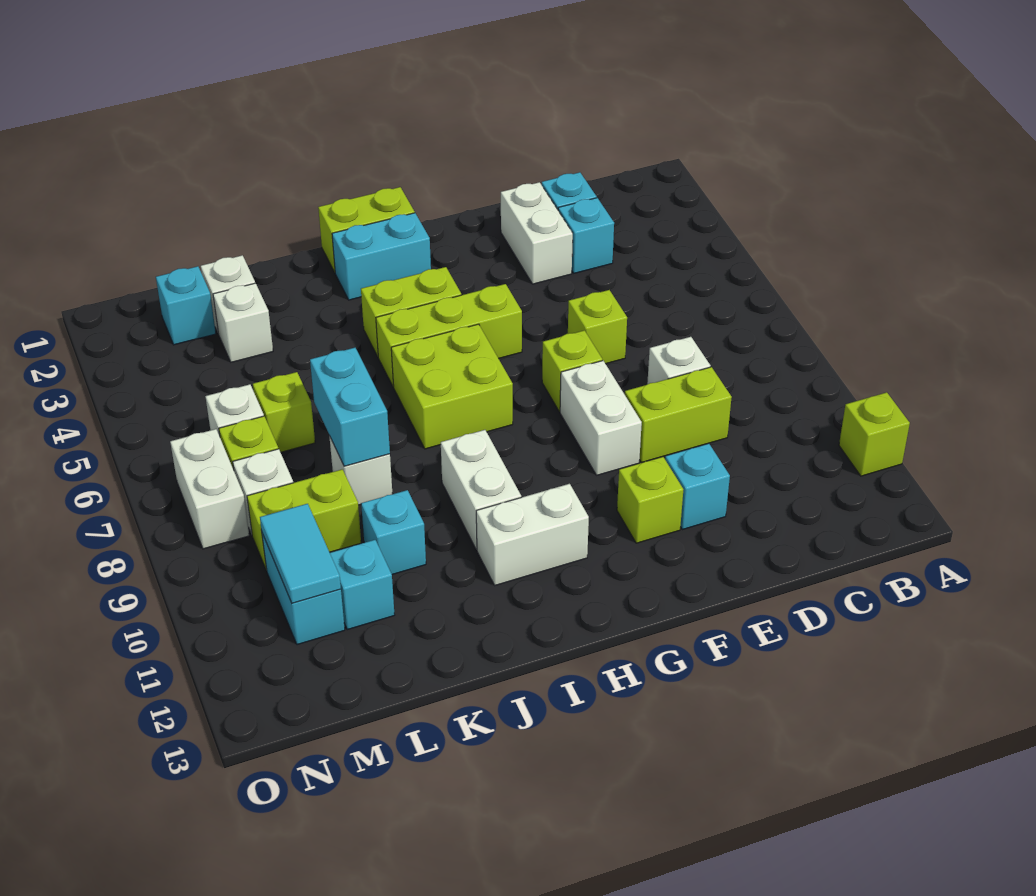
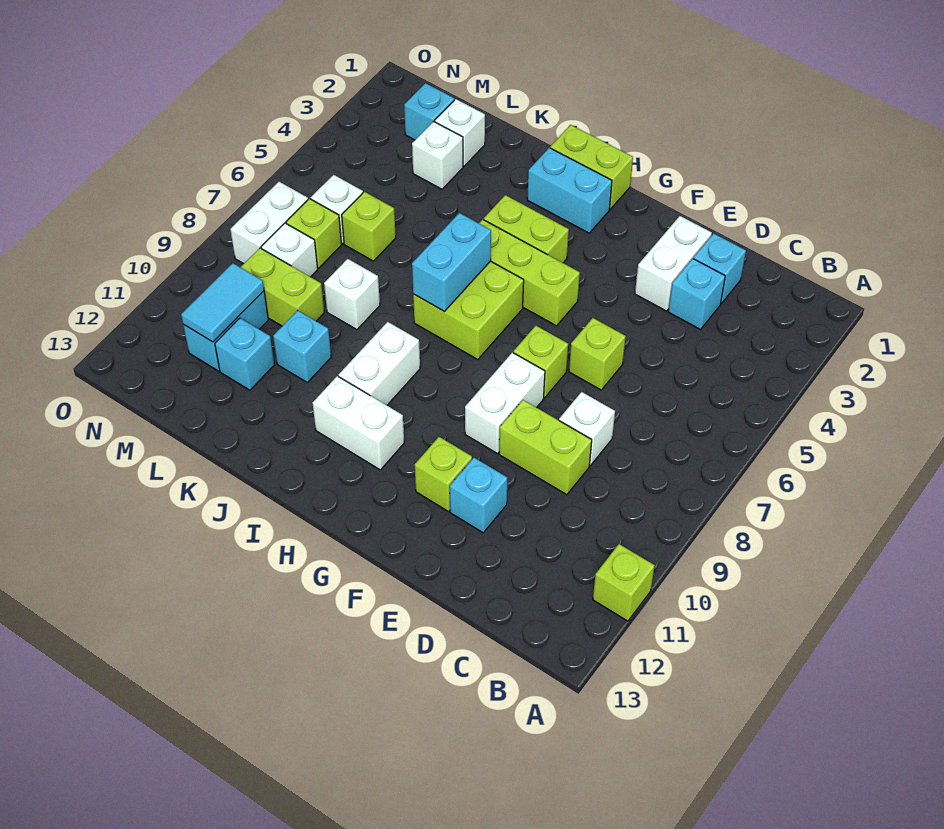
cyan 1x2 brick [310,348,390,466] -> cyan 1x2 brick moved to [412,213,491,312]

